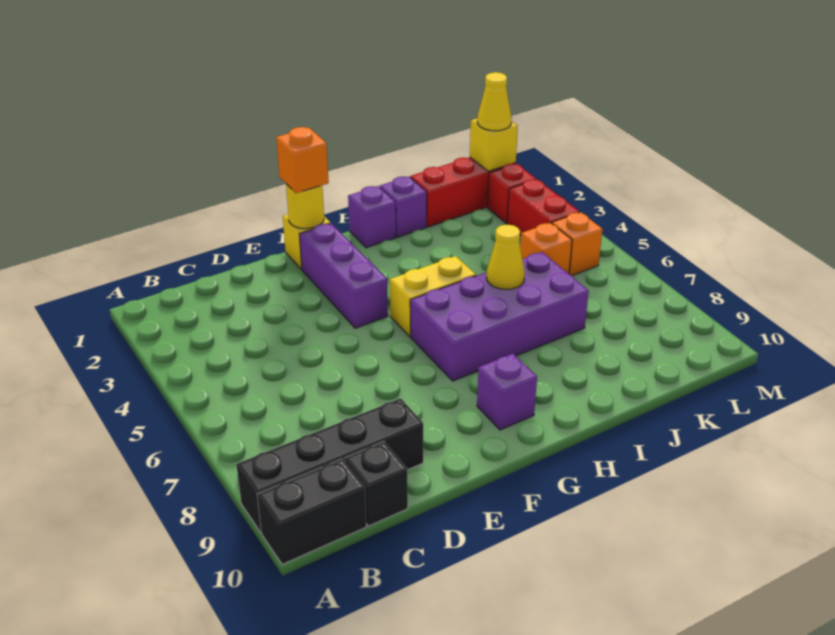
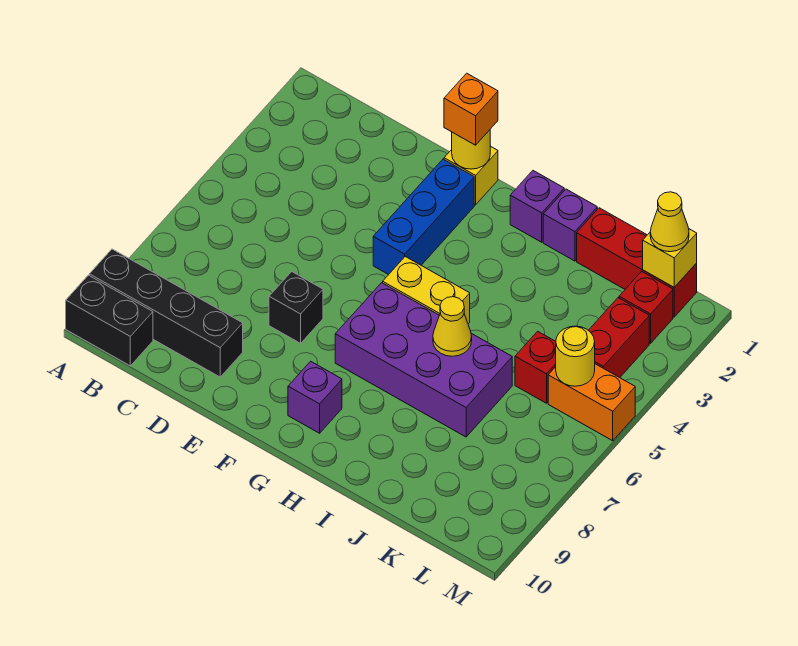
black 1x1 brick [345,442,408,526] -> black 1x1 brick moved to [269,272,323,343]
purple 1x3 brick [300,223,388,328] -> blue 1x3 brick [373,159,474,275]
orange 1x1 brick [520,223,572,274] -> red 1x1 brick [515,331,556,403]
orange 1x1 brick [552,212,603,276] -> orange 1x2 brick [548,364,635,441]
none -> yellow 1x1 round brick [556,326,595,386]

